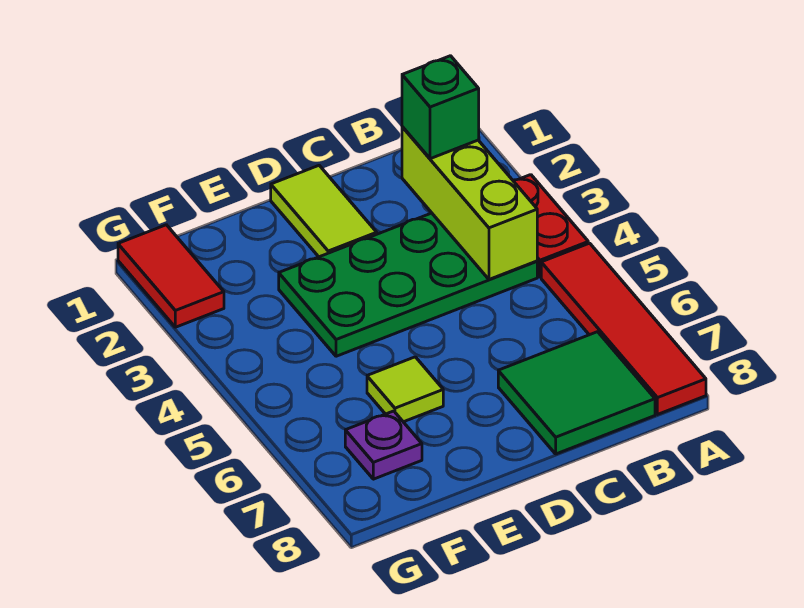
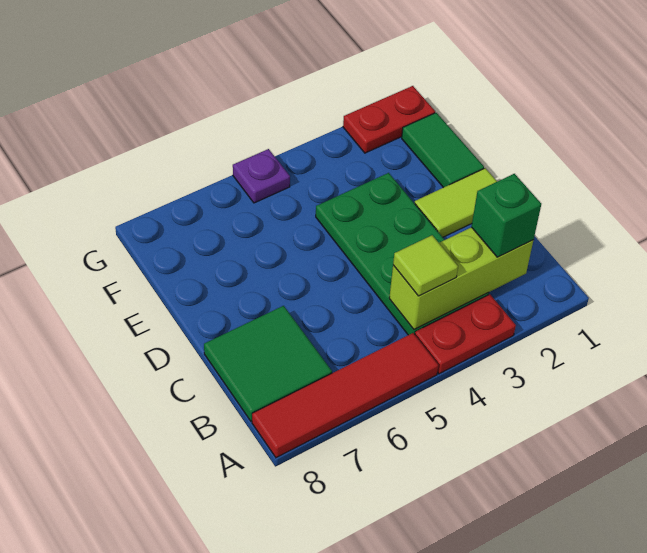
none -> green 1x2 tile [402,113,484,188]
lime 1x1 tile [367,357,443,422] -> lime 1x1 tile moved to [393,235,458,296]
purple 1x1 plate [345,411,422,479] -> purple 1x1 plate moved to [233,149,290,203]
red 1x2 tile [118,225,224,327] -> red 1x2 plate [343,86,435,153]

